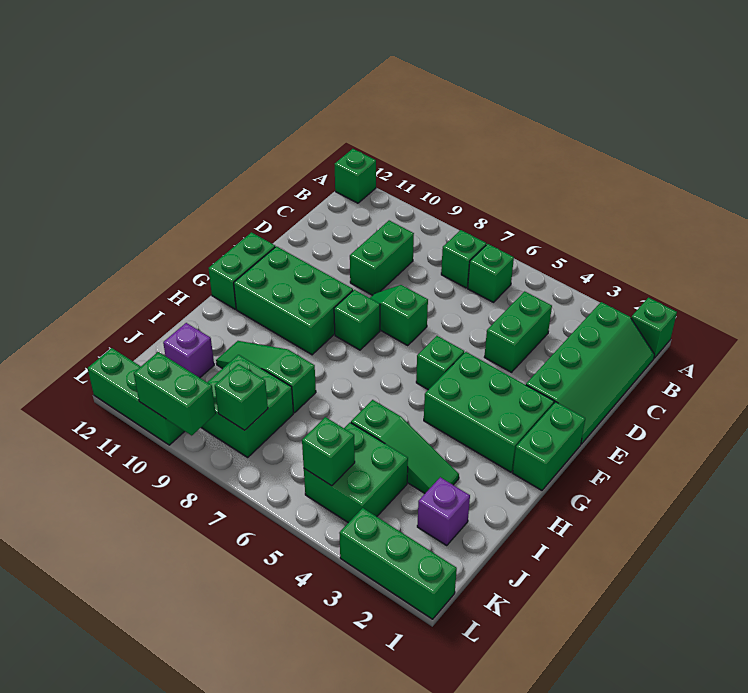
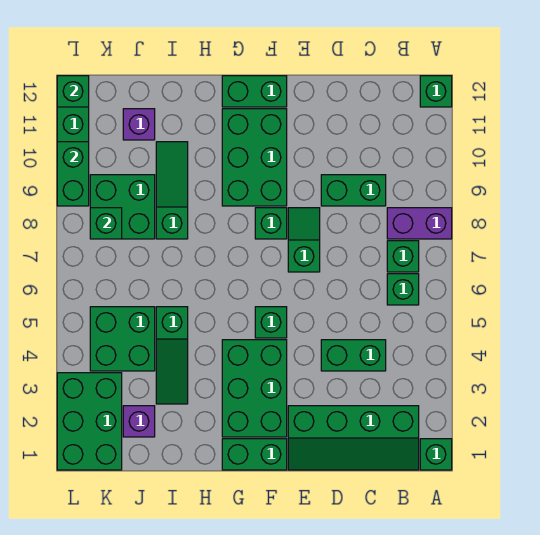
none -> purple 1x2 brick [387,208,452,239]
green 1x1 brick [302,417,355,486] -> green 1x1 brick moved to [57,76,89,107]
green 1x3 brick [339,508,457,619] -> green 2x3 brick [57,373,122,470]

